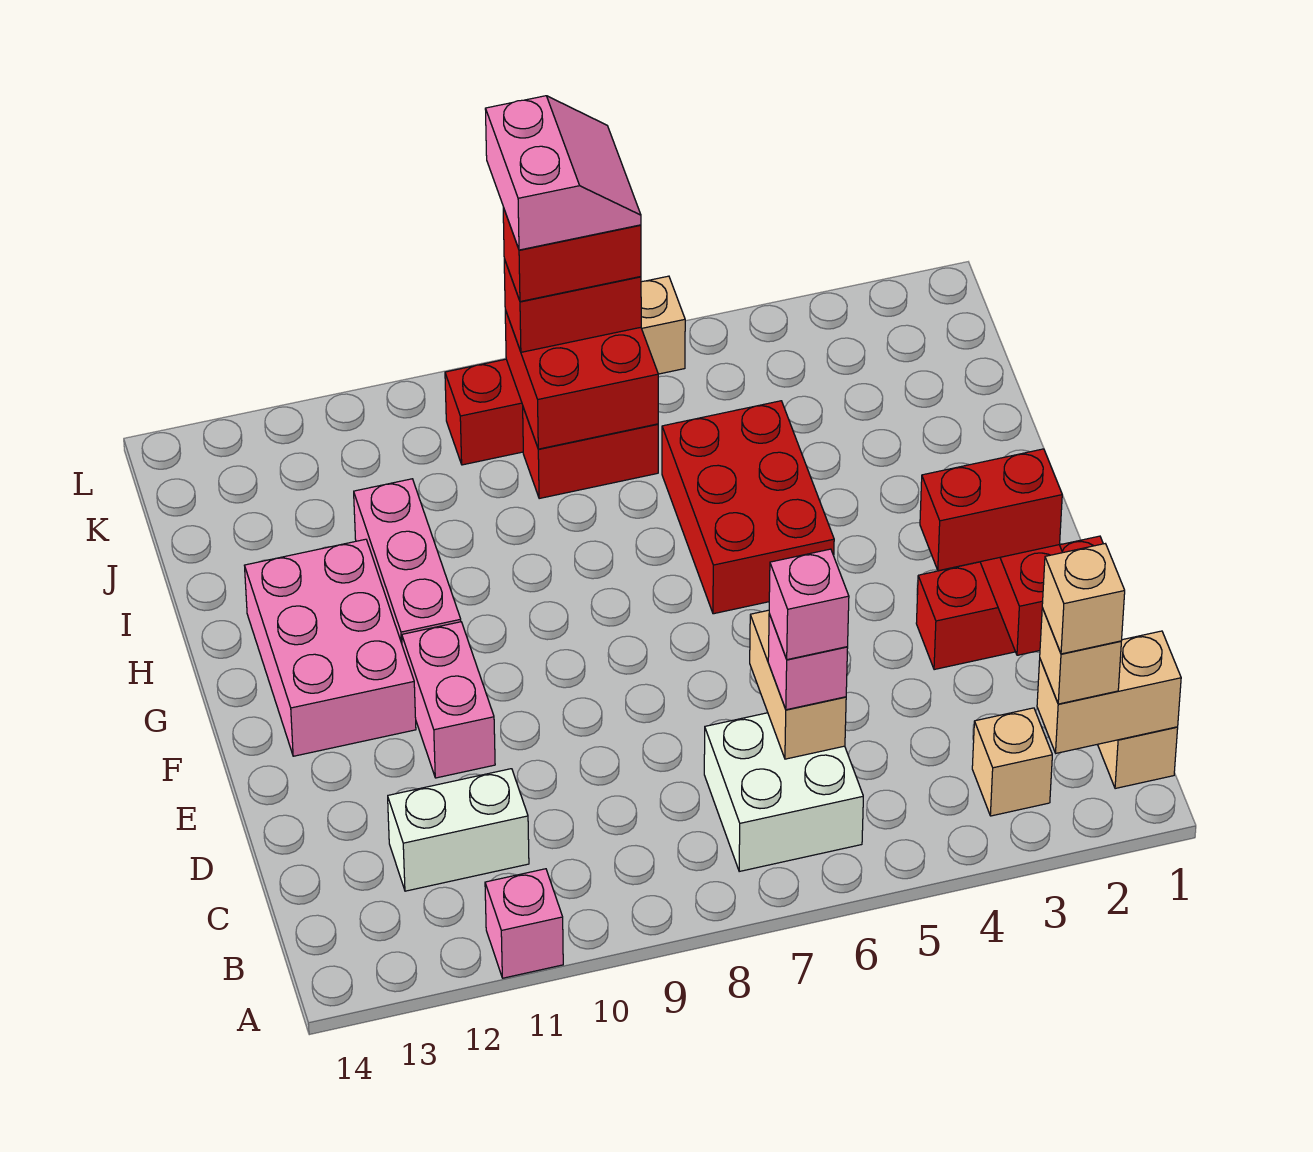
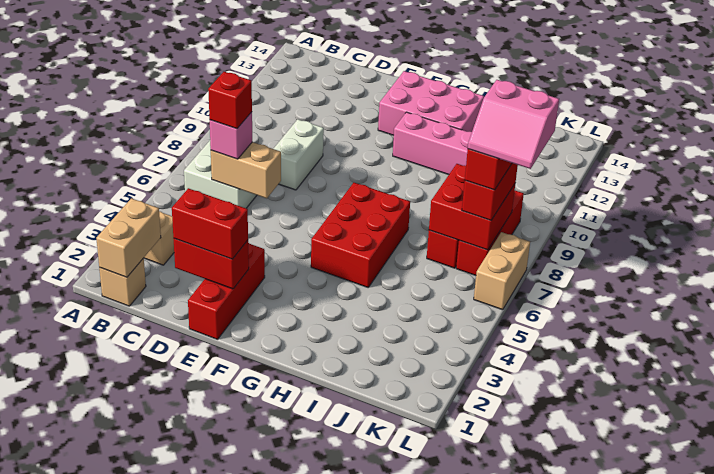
pink 1x1 brick [485,869,563,978] -> none
tan 1x1 brick [1040,608,1121,704] -> none
tan 1x1 brick [1042,544,1125,654] -> none
pink 1x1 brick [769,549,849,660] -> red 1x1 brick [208,72,252,129]
white 1x2 brick [388,769,529,891] -> white 1x2 brick moved to [273,119,324,190]
red 1x2 brick [920,449,1062,571] -> red 1x2 brick turned to [172,188,248,259]
pink 1x2 brick [402,622,495,778] -> none
red 2x3 brick [662,401,834,614] -> red 2x3 brick turned to [311,183,410,287]

